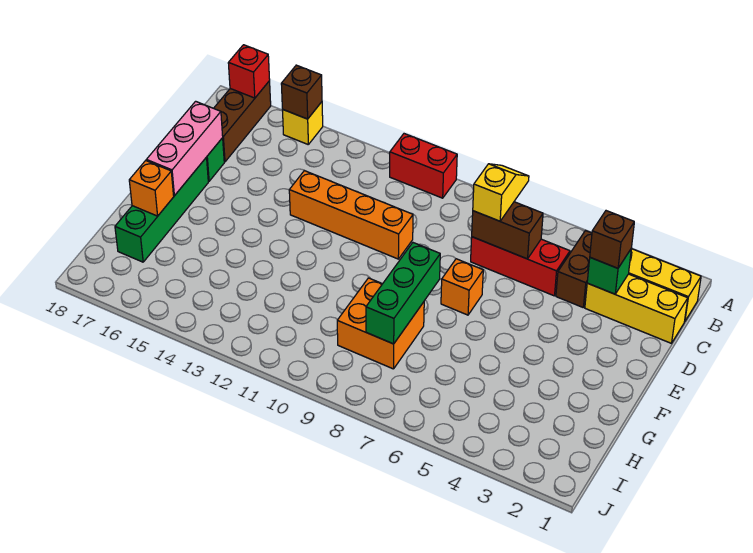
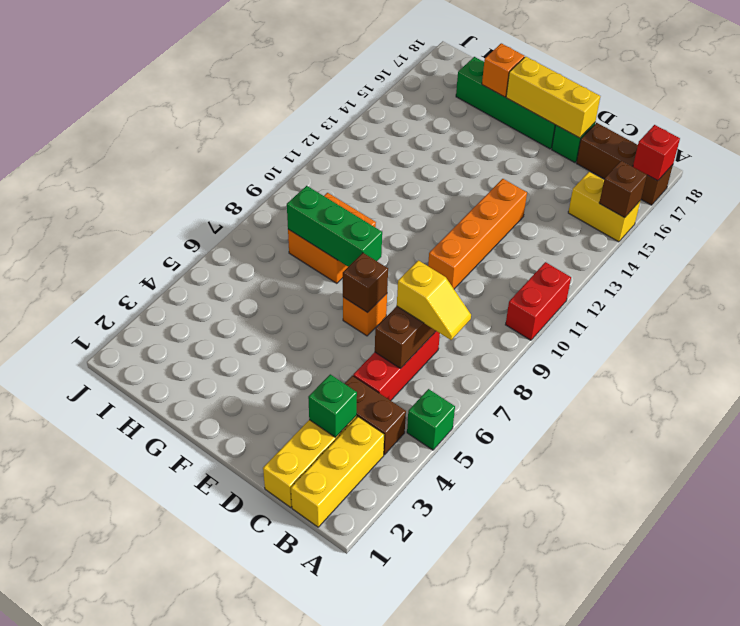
none -> green 1x1 brick [407,389,455,450]
yellow 1x1 brick [283,102,323,144] -> yellow 1x2 brick [568,172,641,242]
brown 1x1 brick [590,211,634,268] -> brown 1x1 brick moved to [343,253,388,313]
pink 1x3 brick [146,101,223,196] -> yellow 1x3 brick [506,57,600,138]

